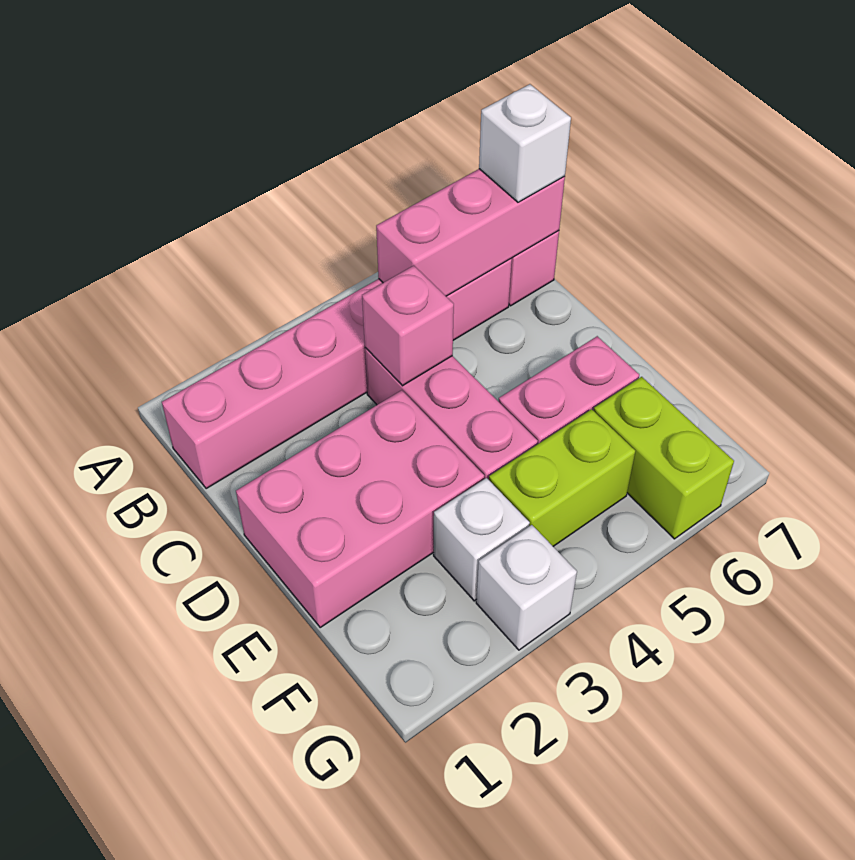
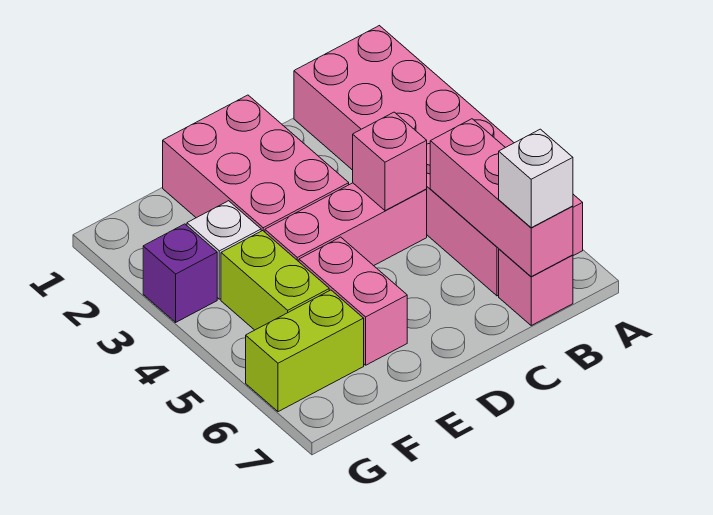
pink 1x6 brick [162,258,512,489] -> pink 2x6 brick [294,26,583,296]
white 1x1 brick [476,525,577,650] -> purple 1x1 brick [143,224,217,322]

